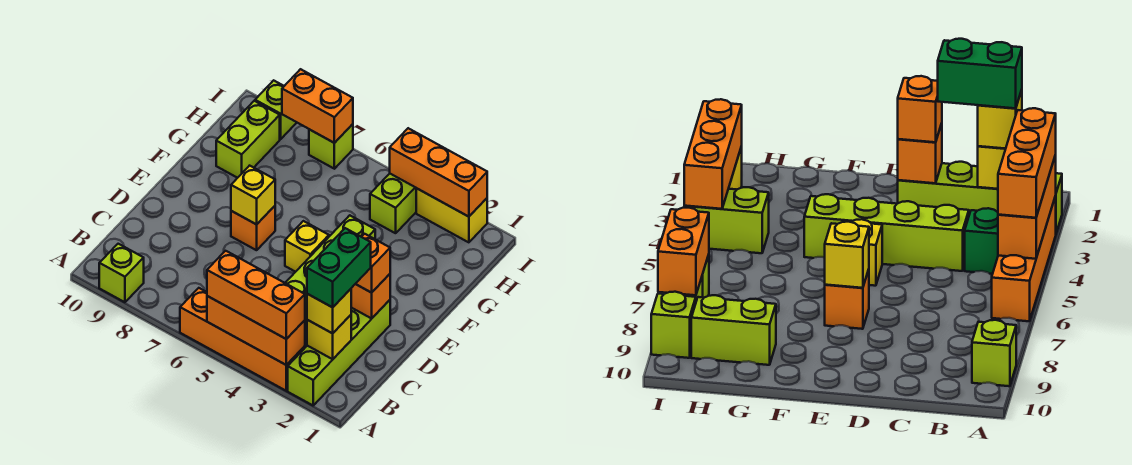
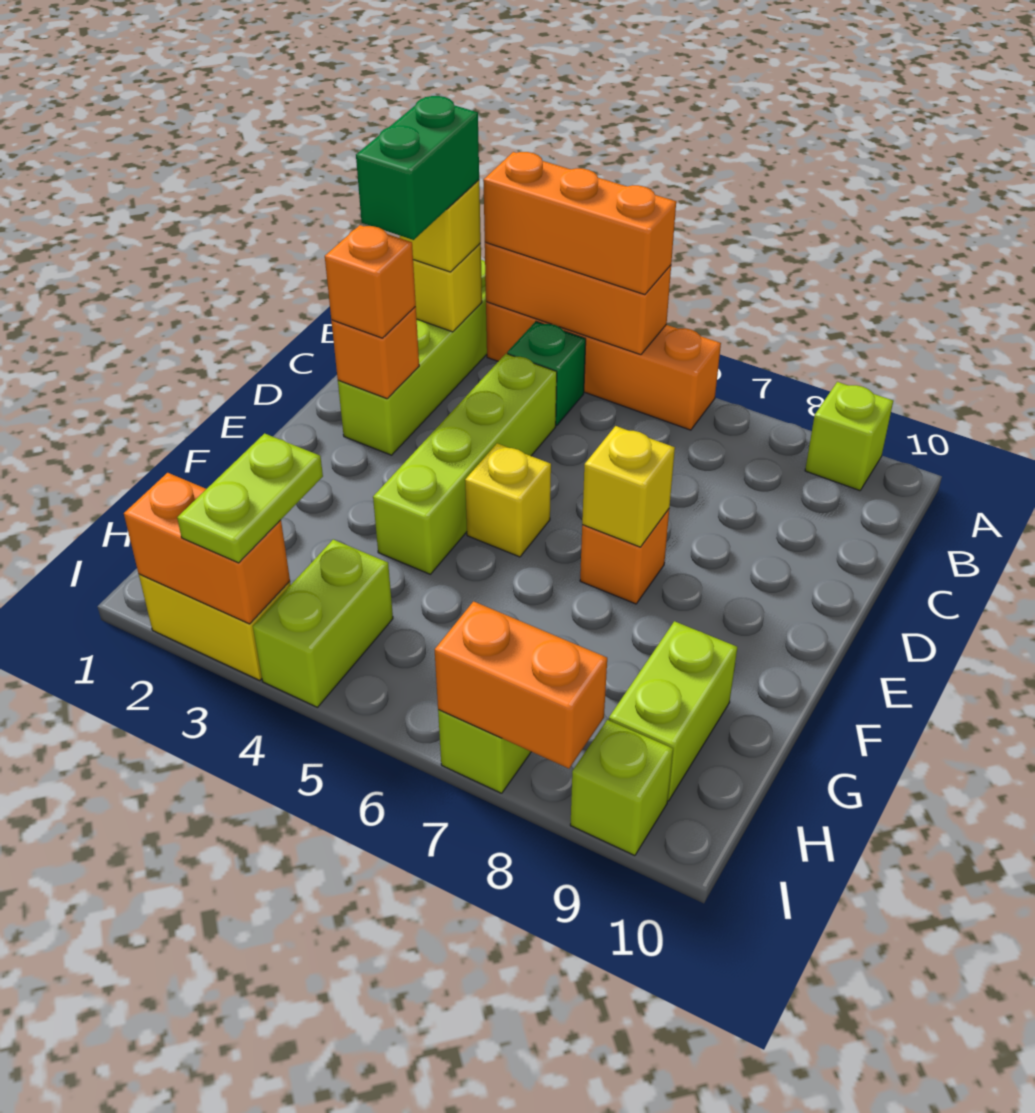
none -> lime 1x2 plate [177,433,323,563]
orange 1x3 brick [390,128,487,217] -> orange 1x2 brick [124,473,290,624]

